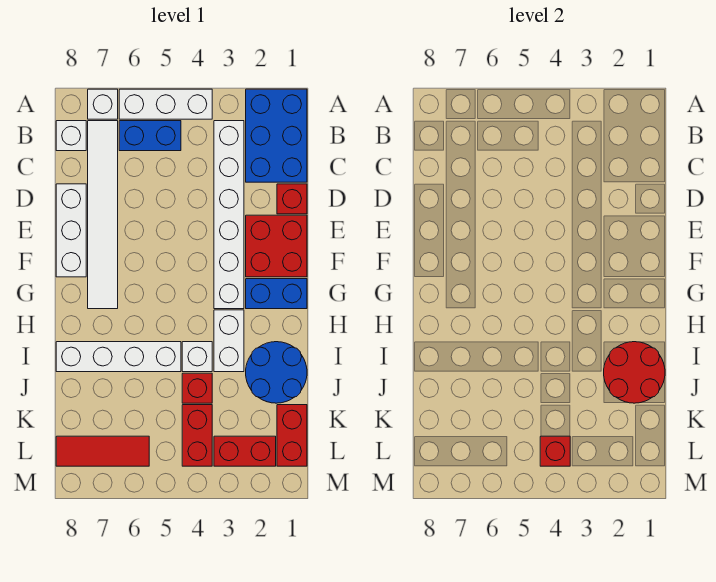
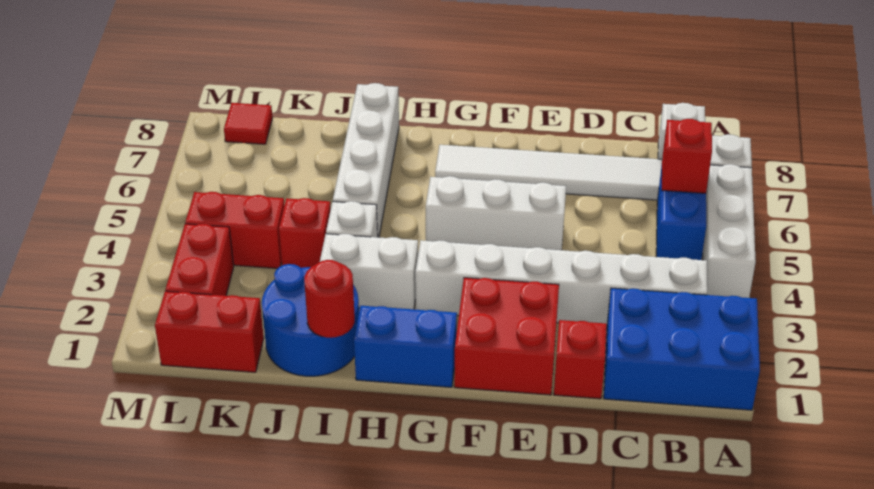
white 1x3 brick [56,184,86,277] -> white 1x3 brick moved to [426,176,566,250]
blue 1x2 brick [246,279,307,309] -> blue 1x2 brick turned to [354,306,457,387]
red 2x2 round brick [604,342,665,403] -> red 1x1 round brick [304,260,355,338]
red 1x1 brick [540,436,570,466] -> red 1x1 brick moved to [662,119,712,193]
red 1x3 tile [56,436,149,466] -> red 1x1 tile [224,103,273,144]

